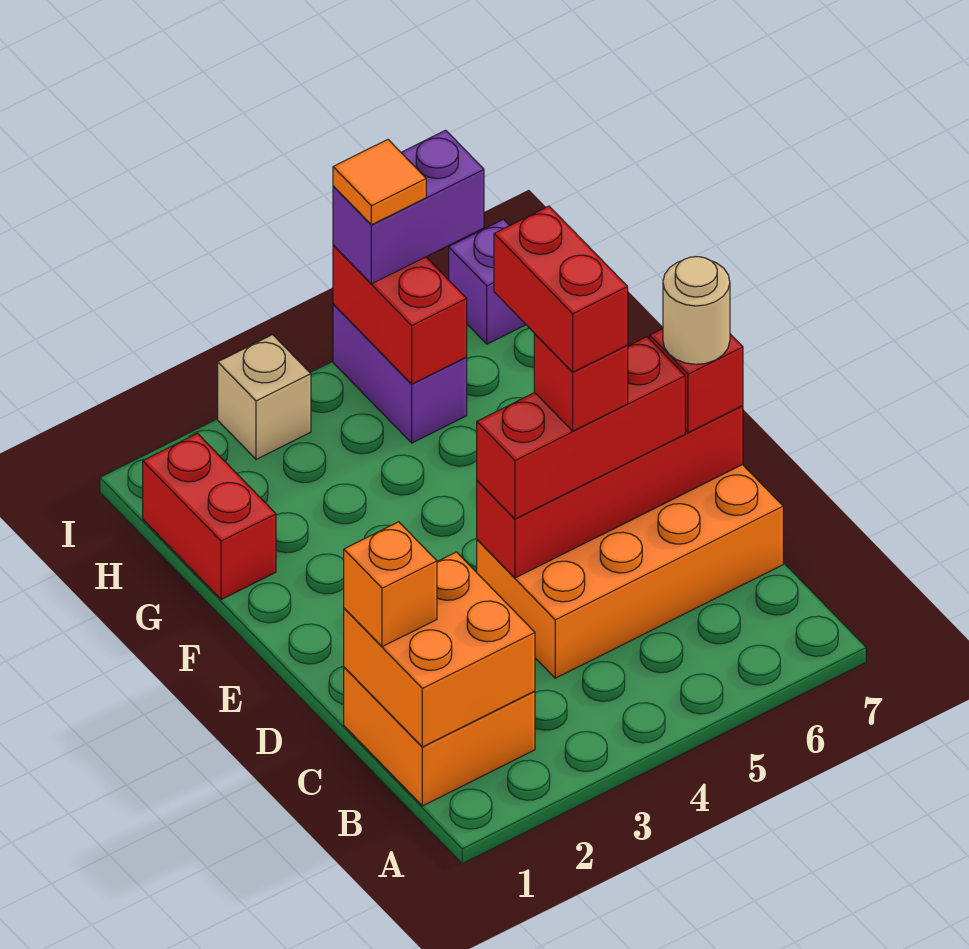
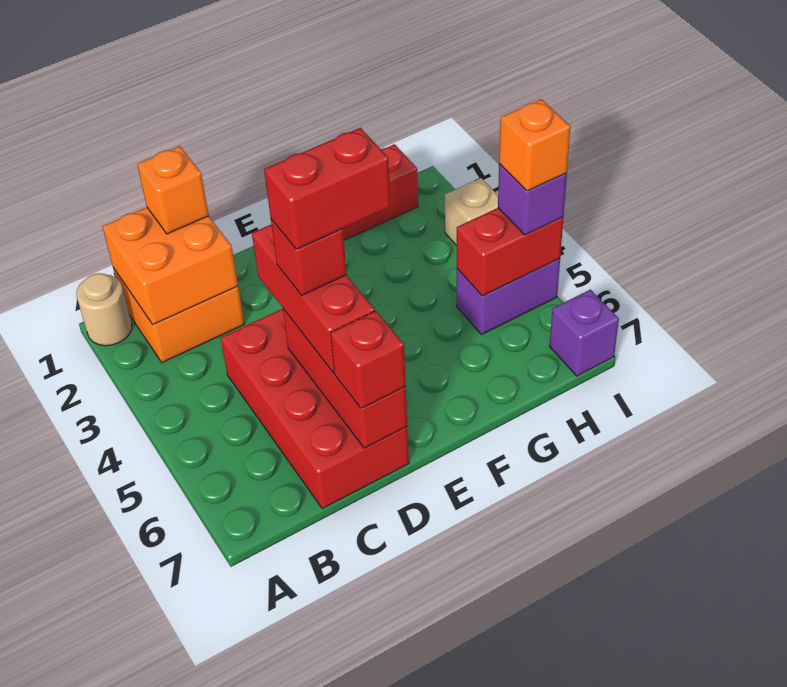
orange 2x4 brick [477,465,783,678] -> red 2x4 brick [221,309,409,509]
red 1x4 brick [477,406,743,578] -> red 1x3 brick [283,309,407,448]
tan 1x1 round brick [663,257,730,364] -> tan 1x1 round brick moved to [76,273,132,346]
purple 1x2 brick [333,130,484,284] -> purple 1x1 brick [498,164,567,235]
orange 1x1 tile [333,140,426,225] -> orange 1x1 brick [499,99,571,191]

